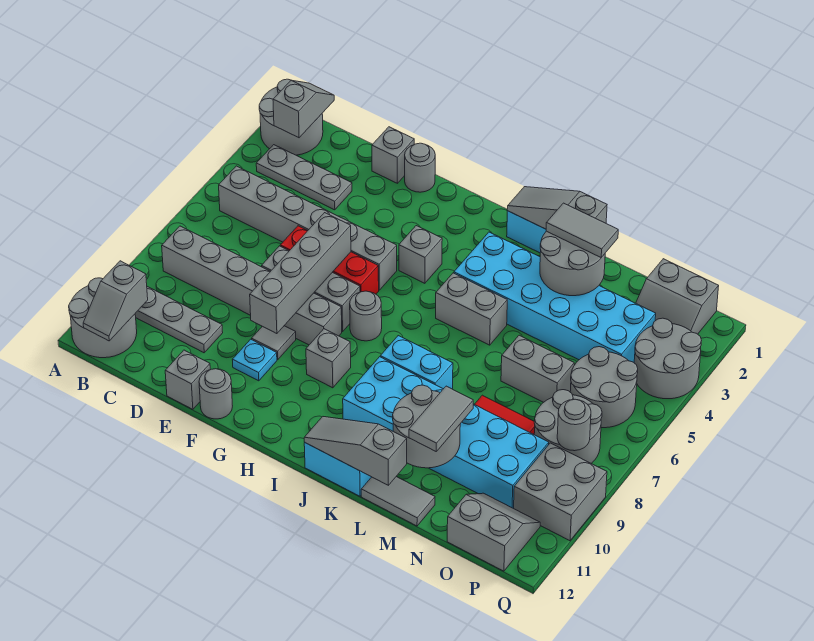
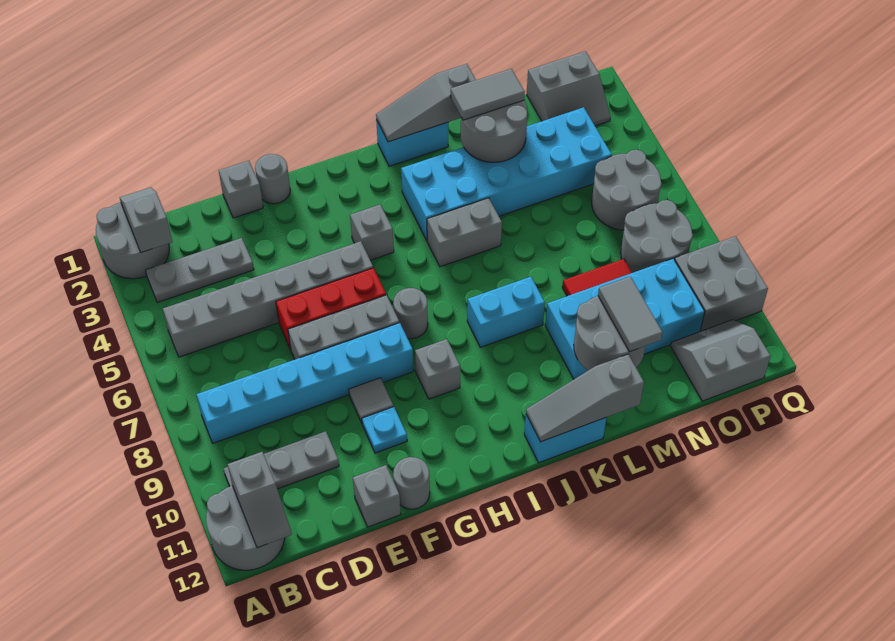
grey 1x6 brick [162,226,342,345] -> cyan 1x6 brick [197,323,414,443]
grey 1x4 brick [250,213,351,334] -> none
cyan 2x6 brick [343,357,549,508] -> cyan 2x4 brick [545,259,705,379]
grey 1x2 tile [361,477,435,526] -> none
grey 1x2 brick [501,335,574,402] -> none
grey 2x2 round brick [634,318,702,399] -> none
grey 1x1 round brick [557,399,591,451] -> none

